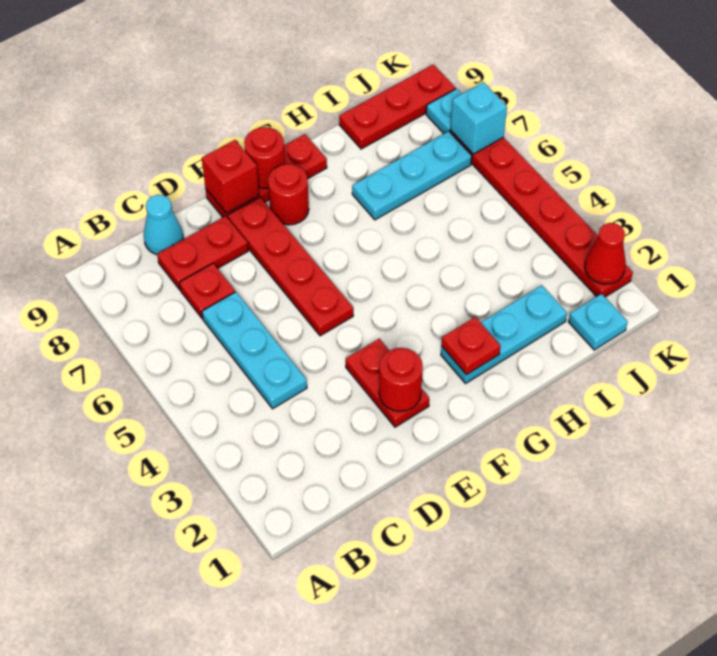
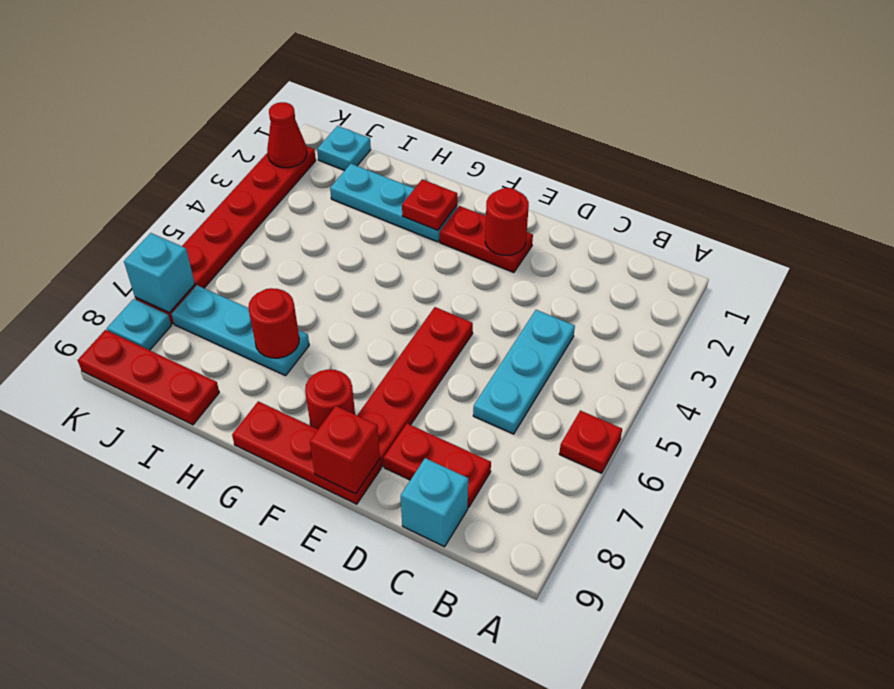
red 1x1 plate [179,264,235,319] -> red 1x1 plate moved to [559,411,622,473]
cyan 1x1 cone [144,195,184,255] -> cyan 1x1 brick [401,458,468,547]
red 1x2 plate [346,339,429,427] -> red 1x2 plate turned to [440,206,533,273]
red 1x1 round brick [244,127,285,188] -> red 1x1 round brick moved to [248,288,299,358]

